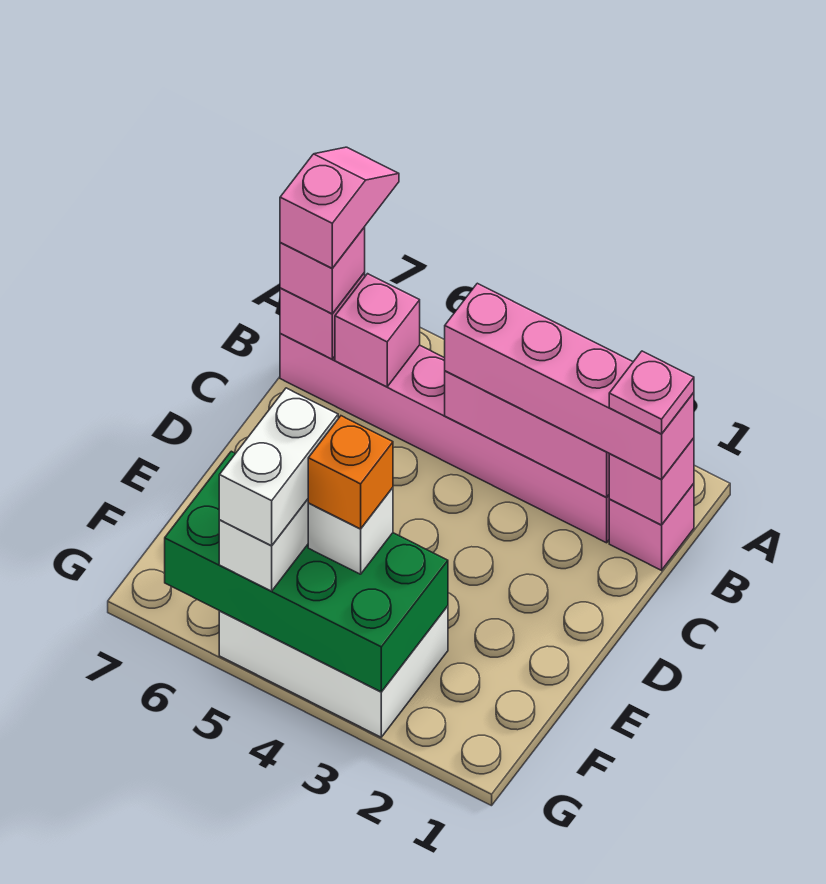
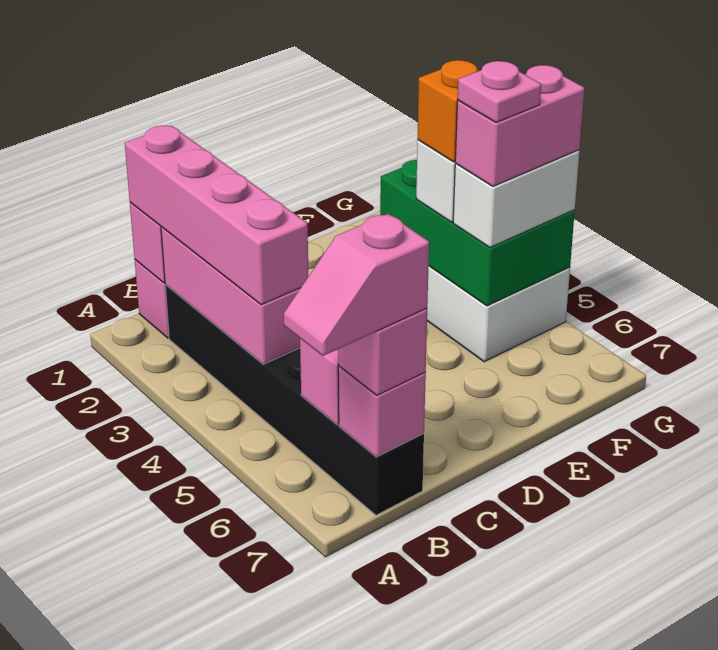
pink 1x1 plate [609,351,694,434] -> pink 1x1 plate moved to [458,61,541,123]
pink 1x6 brick [280,334,609,543] -> black 1x6 brick [165,285,424,515]
green 2x4 brick [165,451,448,692] -> green 2x3 brick [380,160,575,306]
white 1x2 brick [219,388,338,546] -> pink 1x2 brick [455,65,585,186]

